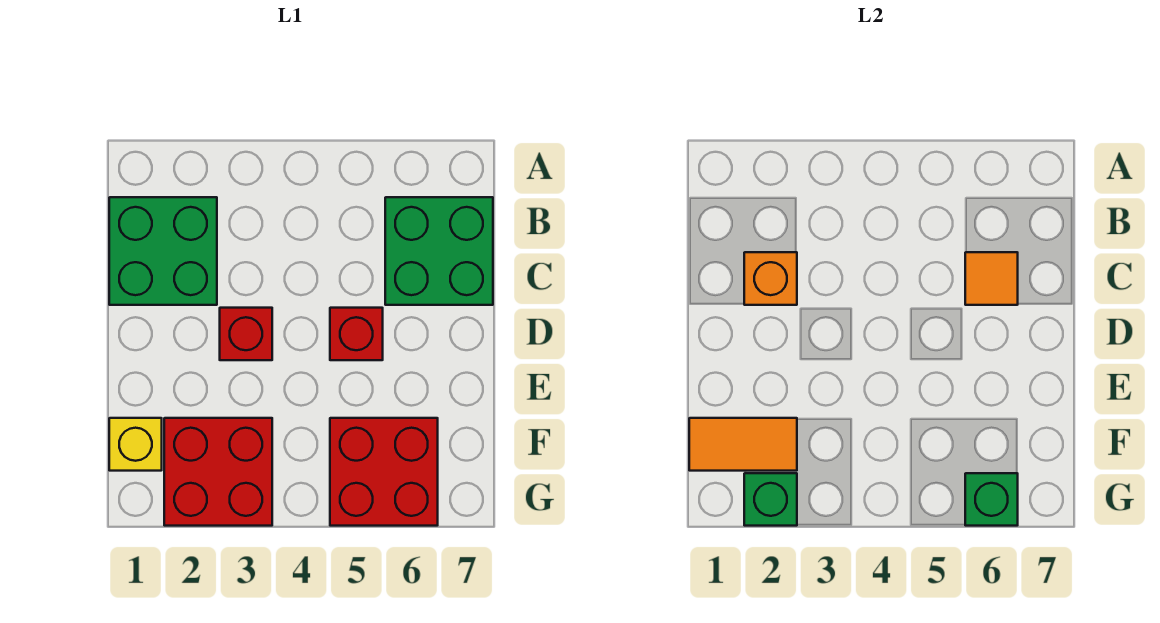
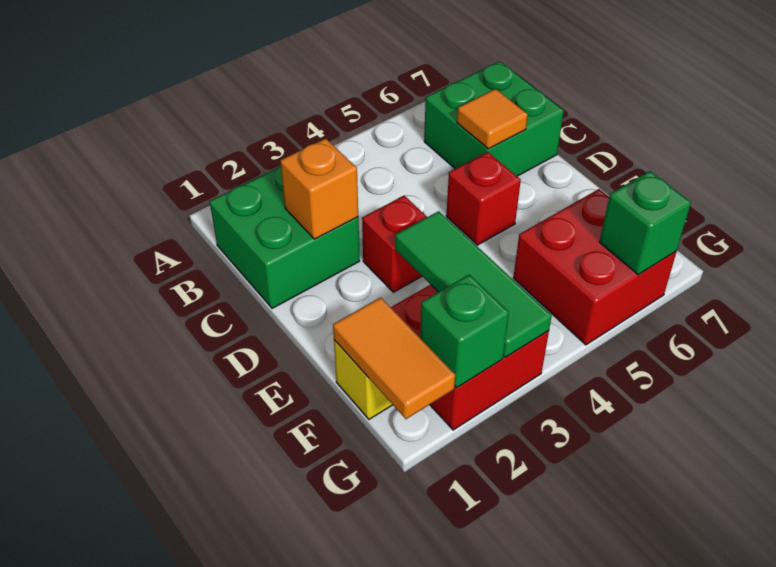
none -> green 1x3 tile [395,211,552,358]
orange 1x2 tile [689,418,797,471] -> orange 1x2 tile turned to [333,297,455,419]

